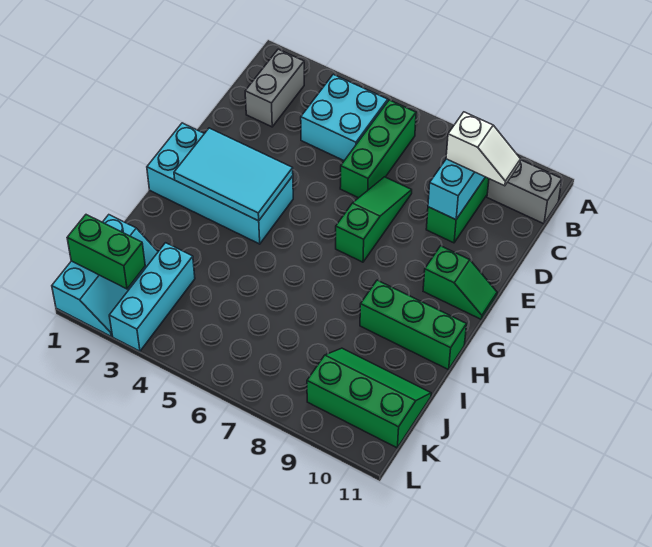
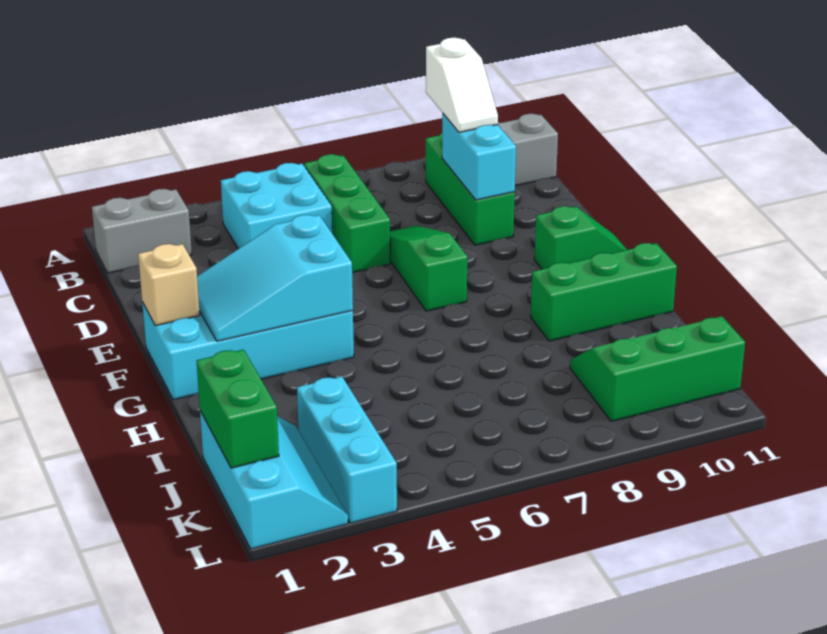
grey 1x2 brick [245,49,304,127] -> grey 1x2 brick turned to [92,189,192,273]
white 1x2 slope [446,112,520,186] -> white 1x2 slope turned to [426,38,498,132]
none -> tan 1x1 brick [138,244,200,326]
cyan 2x3 tile [174,128,293,221] -> cyan 2x3 slope [197,215,353,341]
green 1x2 brick [67,215,145,289] -> green 1x2 brick turned to [197,350,279,468]

